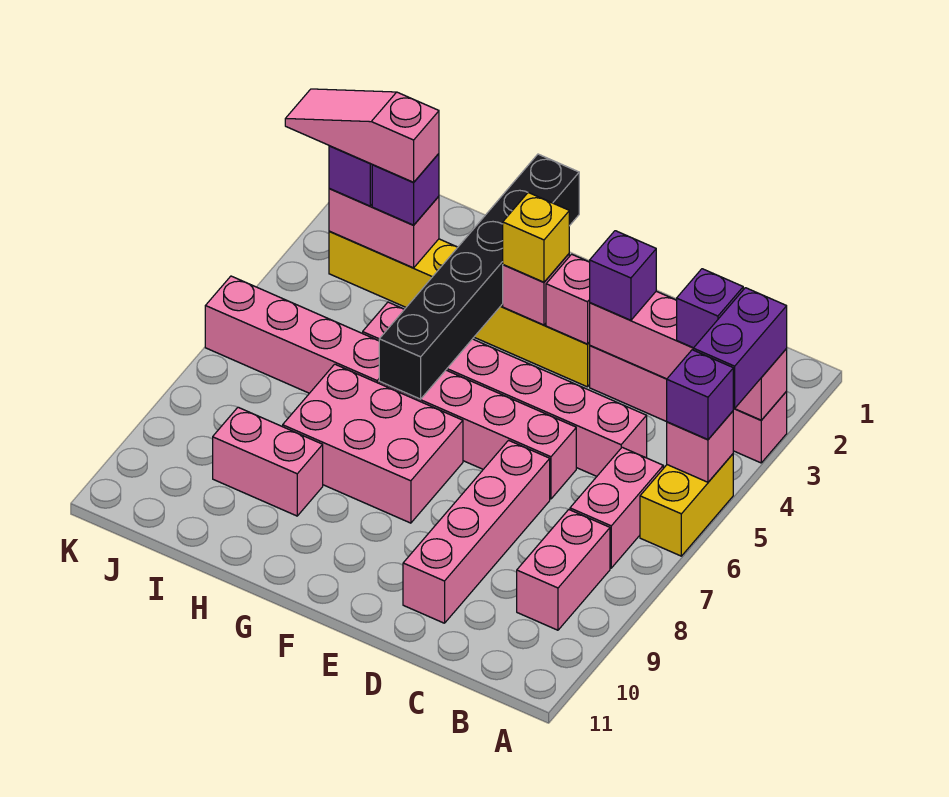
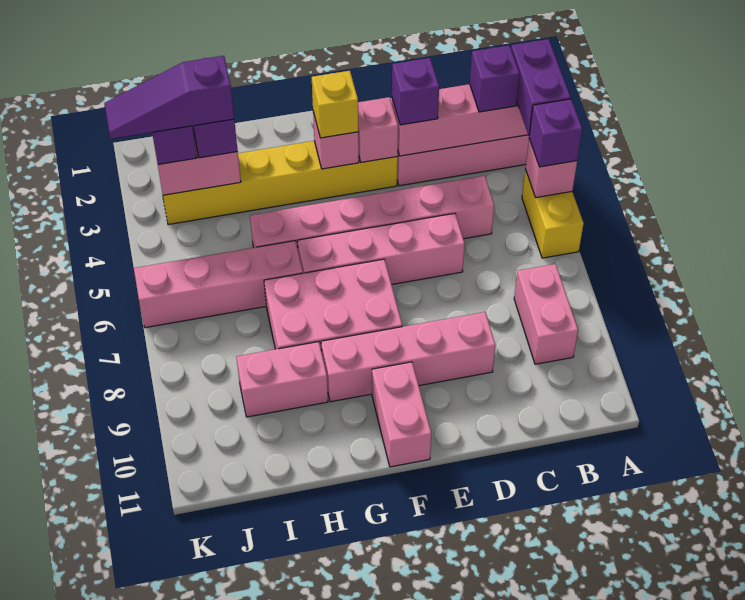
pink 1x2 brick [570,447,663,568] -> pink 1x2 brick moved to [372,362,431,467]
pink 1x4 brick [403,440,550,623] -> pink 1x4 brick turned to [321,312,496,402]
black 1x6 brick [379,154,579,399] -> none
pink 1x3 slope [285,89,439,182] -> purple 1x3 slope [104,56,234,139]

